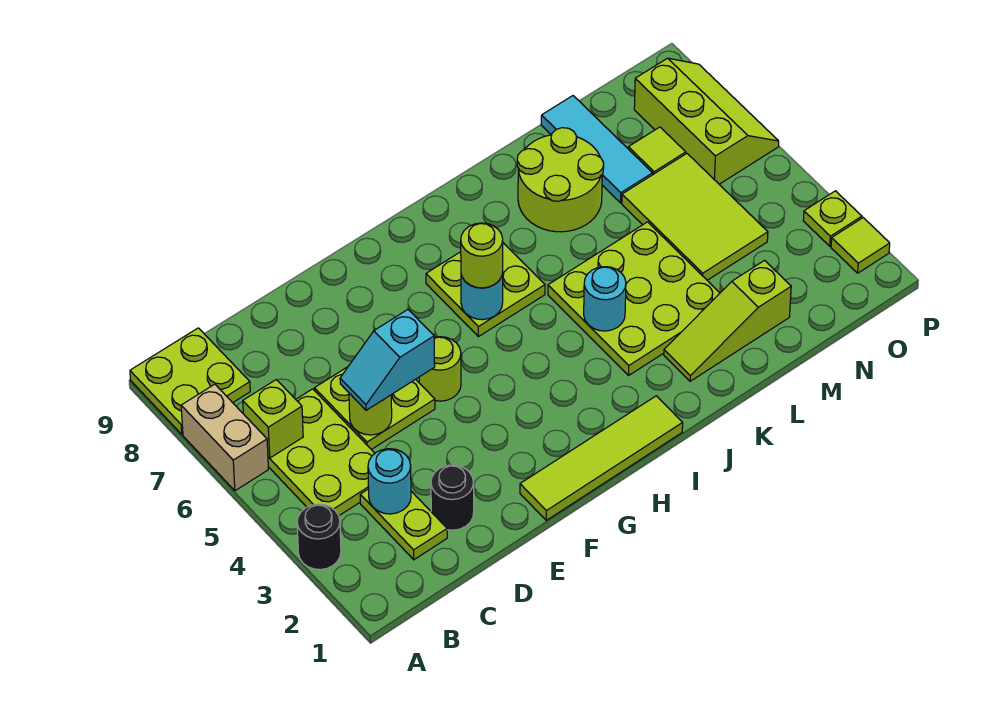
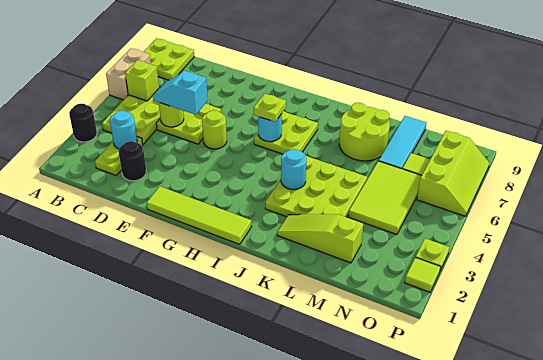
lime 1x1 round brick [461,223,503,288] -> lime 1x1 plate [254,94,286,122]

